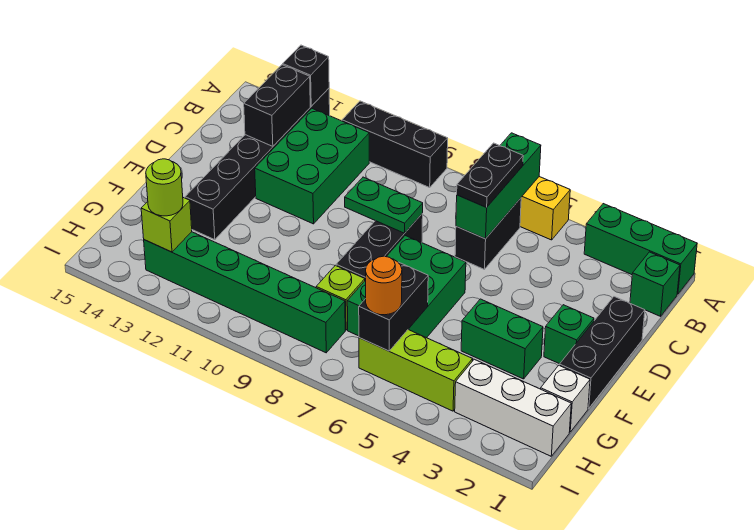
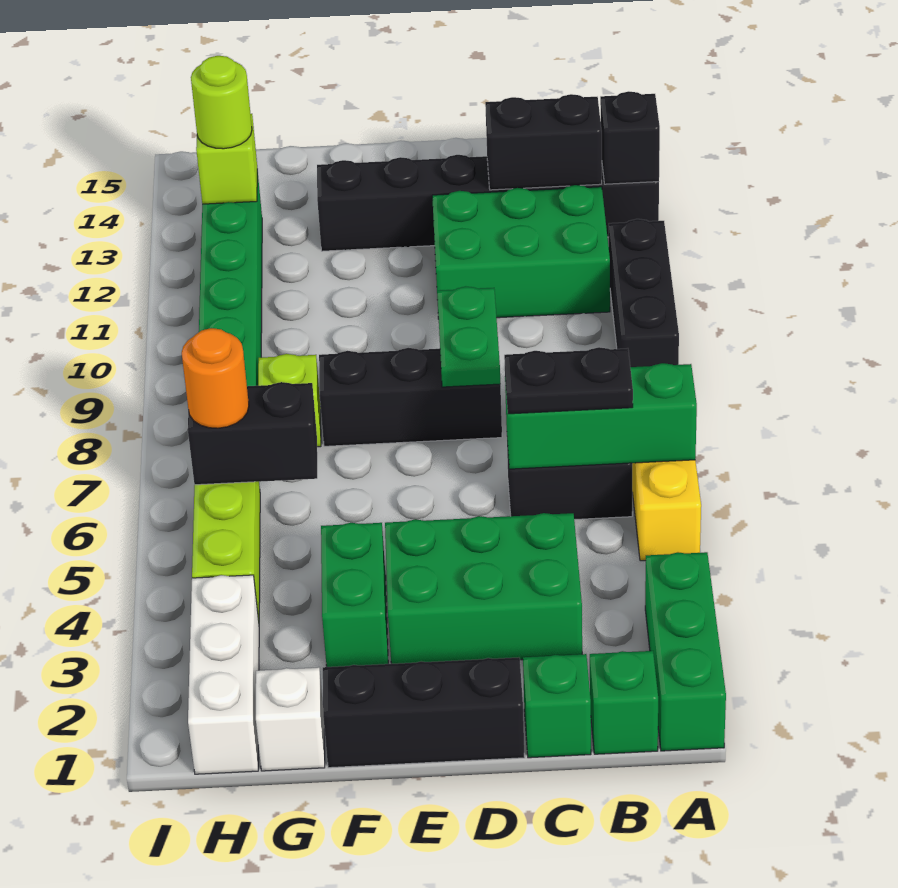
green 1x1 brick [544,305,594,364] -> green 1x1 brick moved to [523,654,591,758]
green 2x3 brick [347,236,466,338] -> green 2x3 brick moved to [385,513,582,664]

